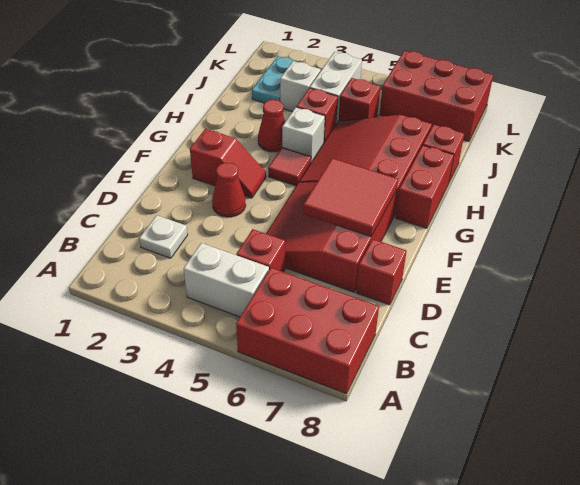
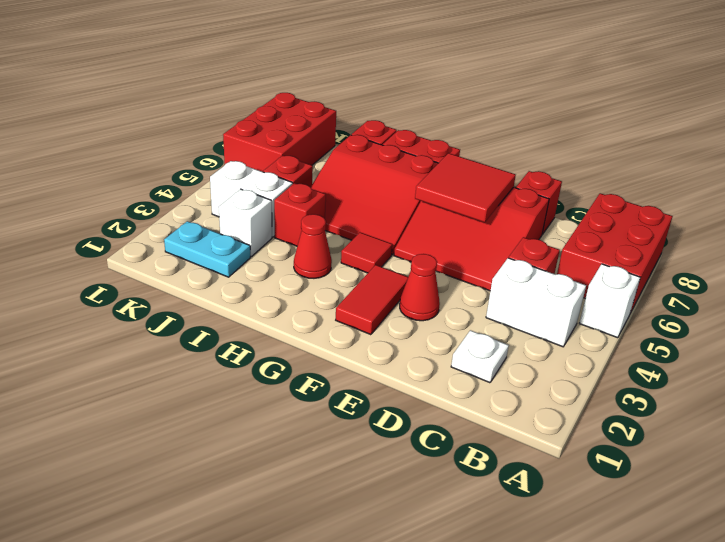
white 1x2 brick [184,243,269,317] -> white 1x2 brick turned to [486,258,586,347]
red 1x2 slope [190,129,266,198] -> red 1x2 tile [336,265,408,335]
white 1x1 brick [282,107,325,162] -> white 1x1 brick moved to [579,264,640,338]

